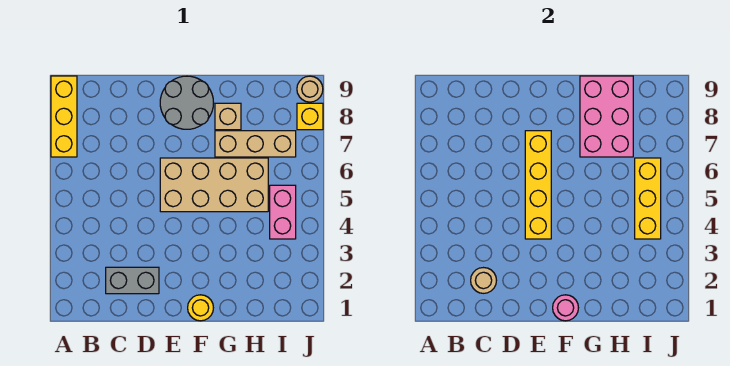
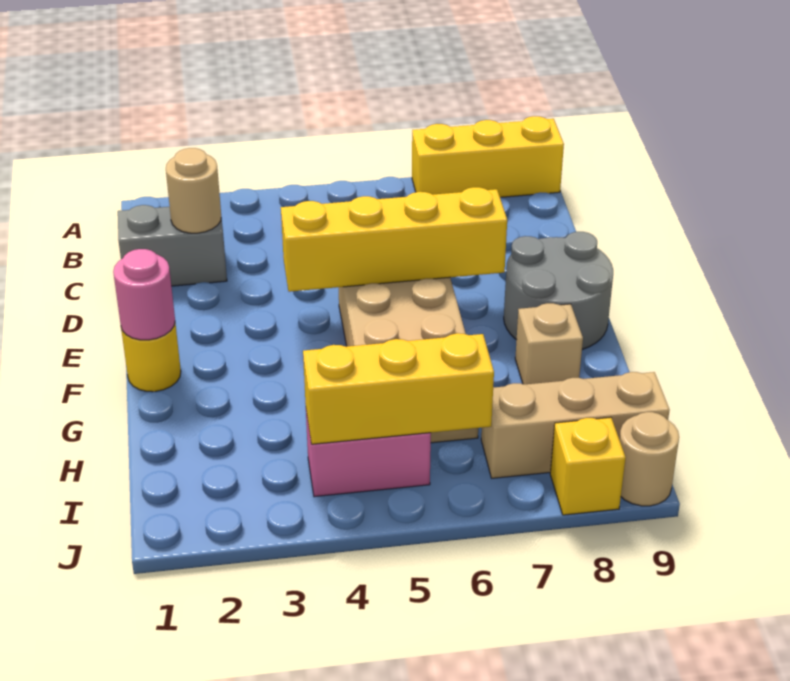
grey 1x2 brick [106,267,159,294] -> grey 1x2 brick turned to [118,205,227,286]
tan 1x3 brick [215,131,296,157] -> tan 1x3 brick turned to [481,372,670,478]
pink 2x3 brick [580,76,633,157] -> none

